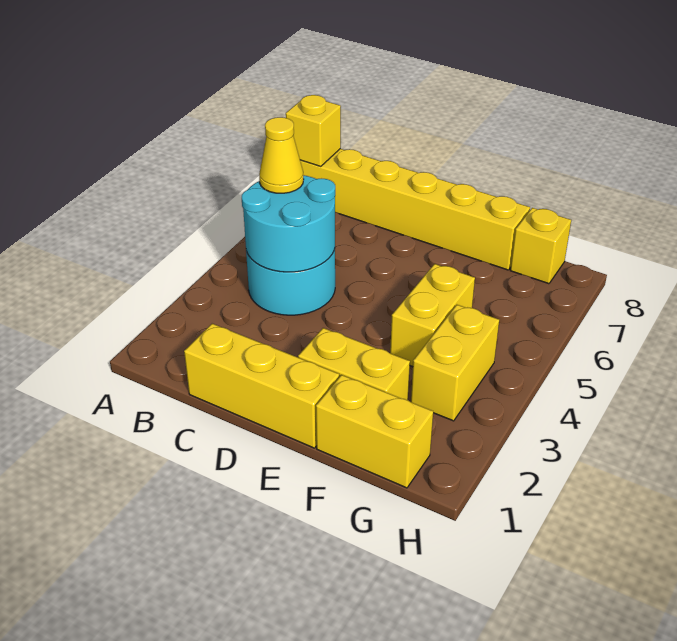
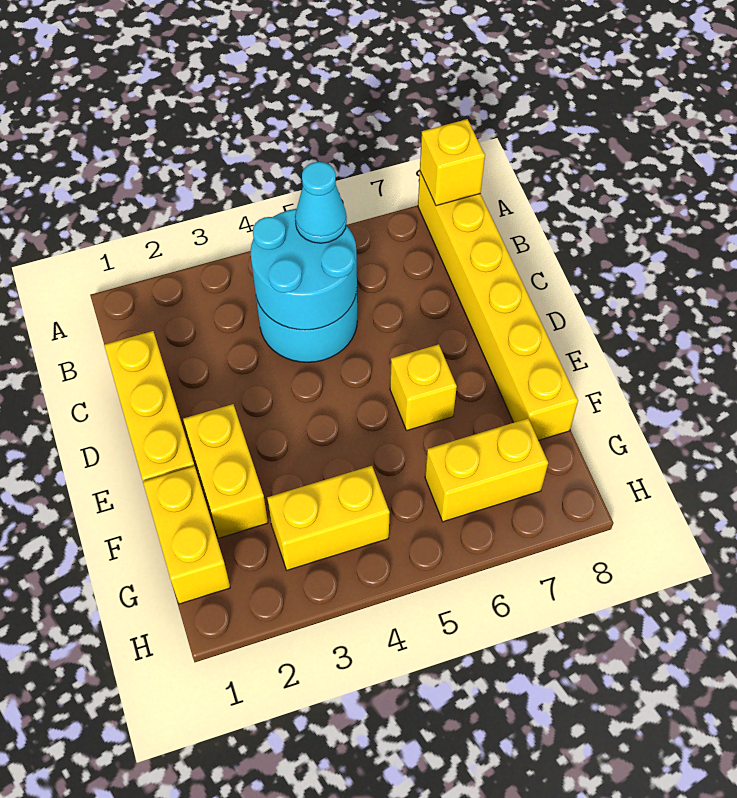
yellow 1x1 cone [259,117,304,193] -> cyan 1x1 cone [295,162,347,243]
yellow 1x2 brick [390,264,475,367] -> yellow 1x2 brick moved to [425,419,548,522]
yellow 1x1 brick [510,208,571,284] -> yellow 1x1 brick moved to [390,344,457,431]

